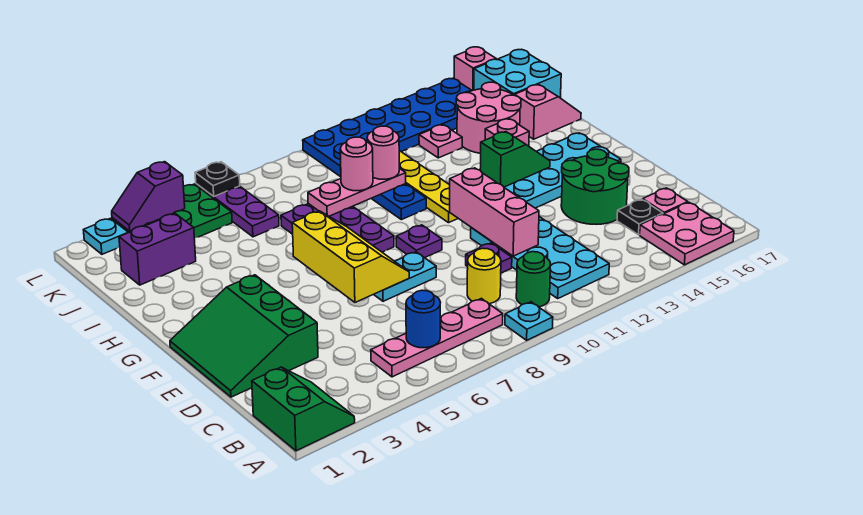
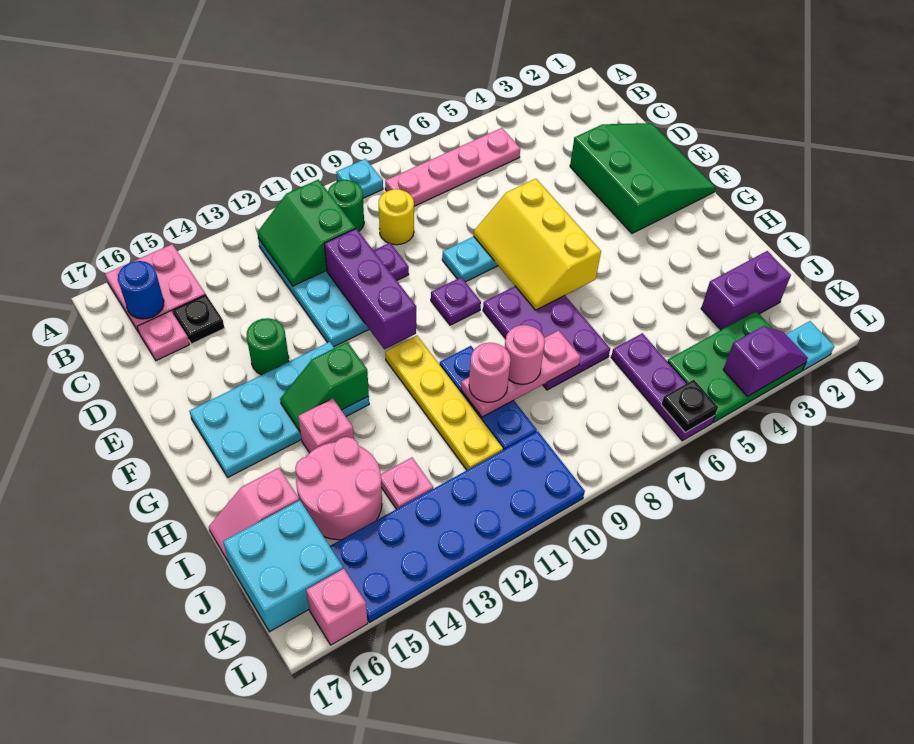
green 2x2 slope [252,367,355,451] -> green 2x2 slope moved to [257,180,356,286]
blue 1x1 round brick [406,290,440,348] -> blue 1x1 round brick moved to [118,261,164,319]
pink 1x3 brick [450,168,539,256] -> purple 1x3 brick [324,229,416,349]
green 2x2 round brick [561,149,629,224] -> green 1x1 round brick [247,318,289,375]

